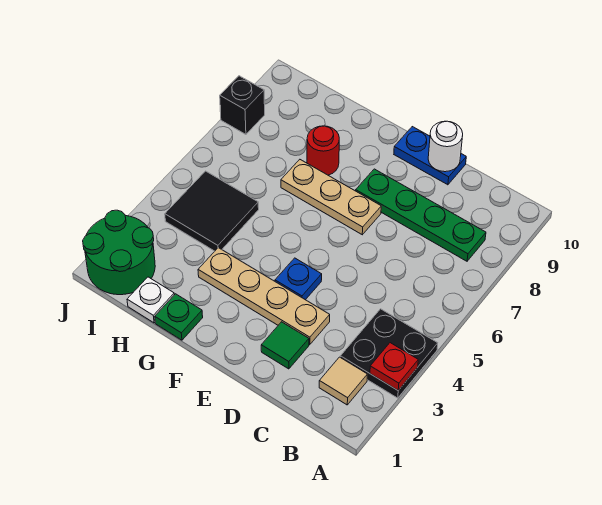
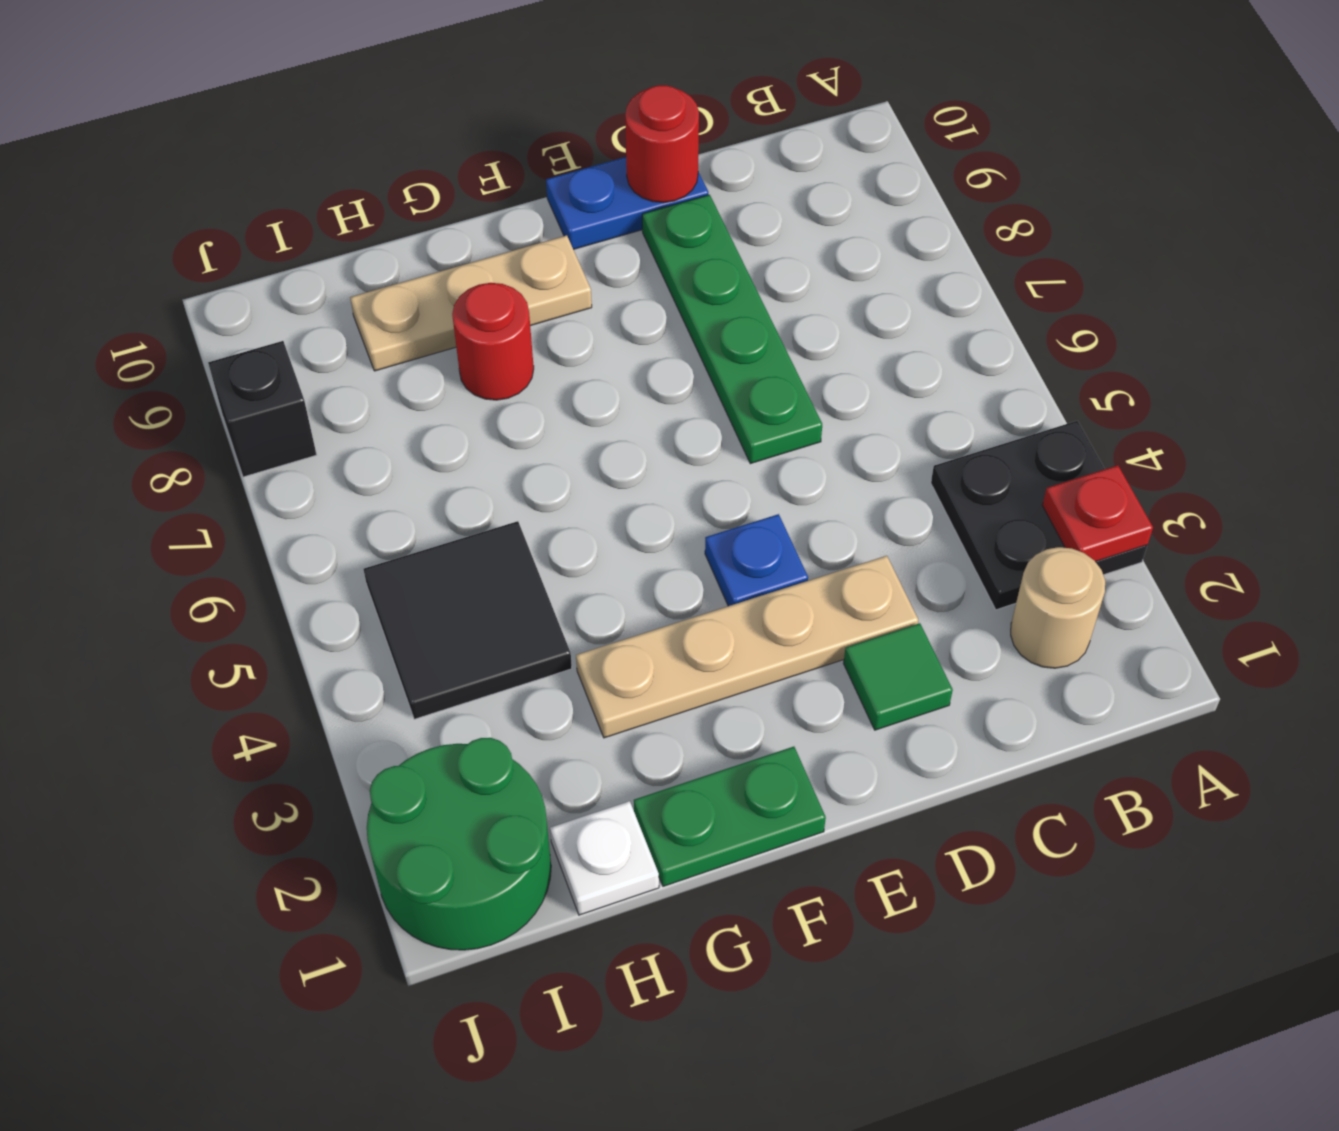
tan 1x1 tile [319,357,367,405] -> tan 1x1 round brick [1011,547,1105,668]
green 1x4 plate [356,169,486,261] -> green 1x4 plate turned to [642,195,822,464]
white 1x1 round brick [428,121,463,172] -> red 1x1 round brick [625,85,699,203]
tan 1x3 plate [281,160,381,235] -> tan 1x3 plate moved to [350,235,592,371]
green 1x1 plate [155,294,203,340] -> green 1x2 plate [634,747,826,886]

